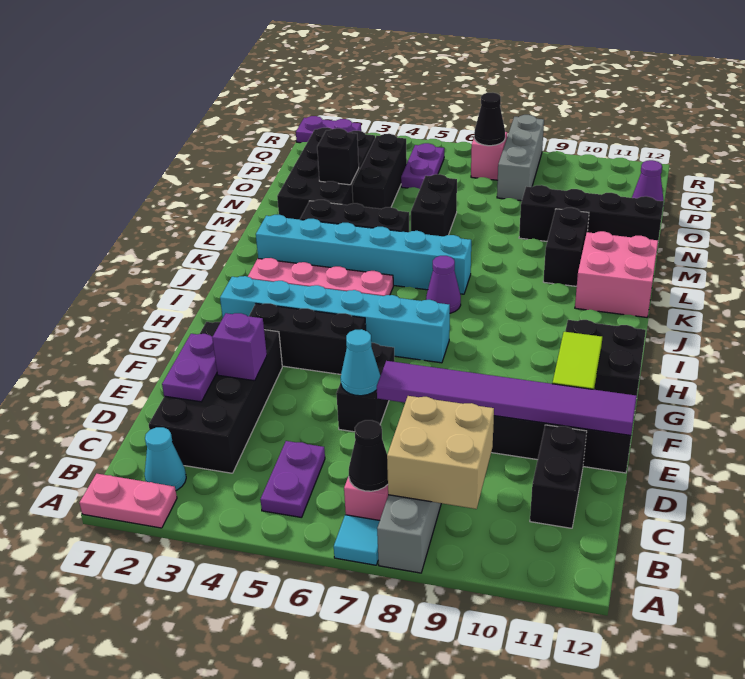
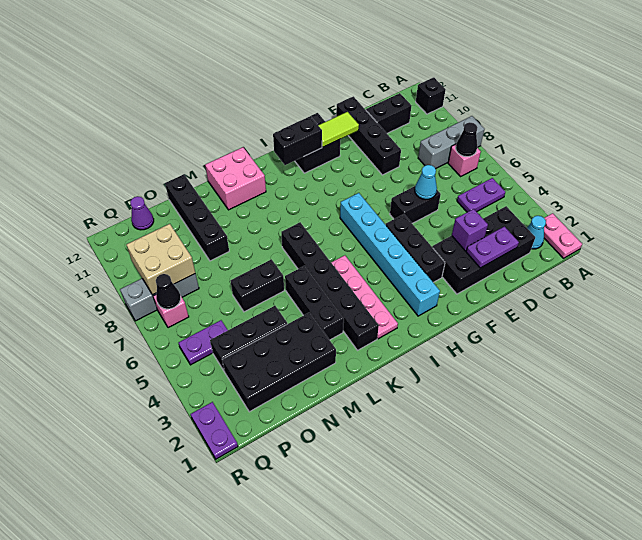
cyan 1x1 tile [334,515,380,565] -> none
tan 2x2 brick [387,396,494,509] -> tan 2x2 brick moved to [126,224,195,295]
purple 1x6 tile [377,361,637,435] -> none
purple 1x1 cone [426,256,461,313] -> none
cyan 1x6 brick [256,214,471,294] -> black 1x6 brick [281,222,379,350]
black 1x2 brick [543,208,589,286] -> black 1x2 brick moved to [273,116,322,165]
black 1x1 brick [317,128,359,185] -> black 1x1 brick moved to [416,77,446,114]

